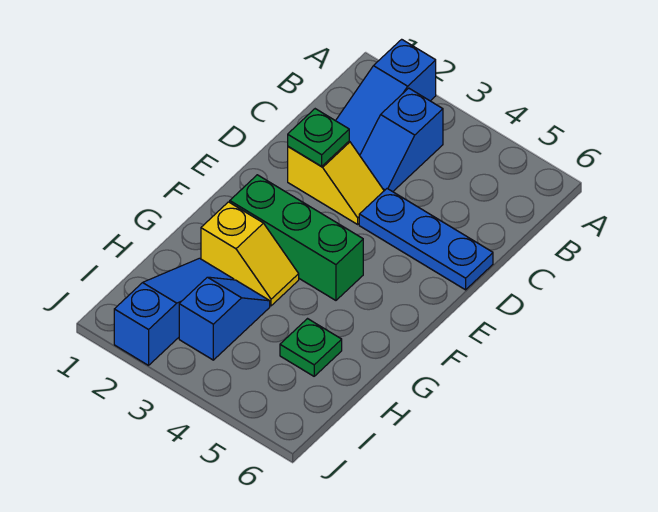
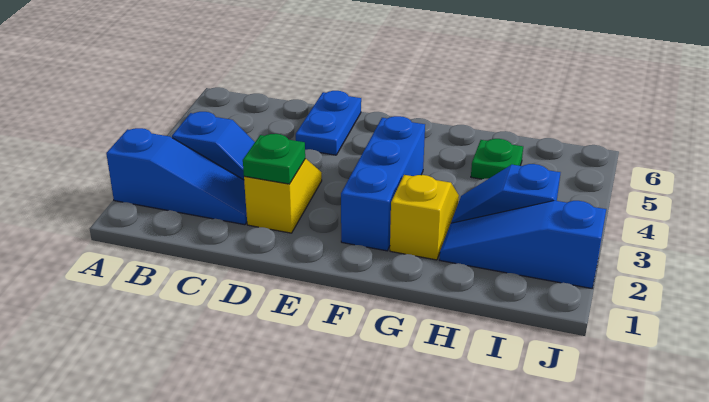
blue 1x3 plate [359,189,493,290] -> blue 1x2 plate [296,91,361,155]
green 1x3 brick [230,175,363,300] -> blue 1x3 brick [341,116,425,251]

